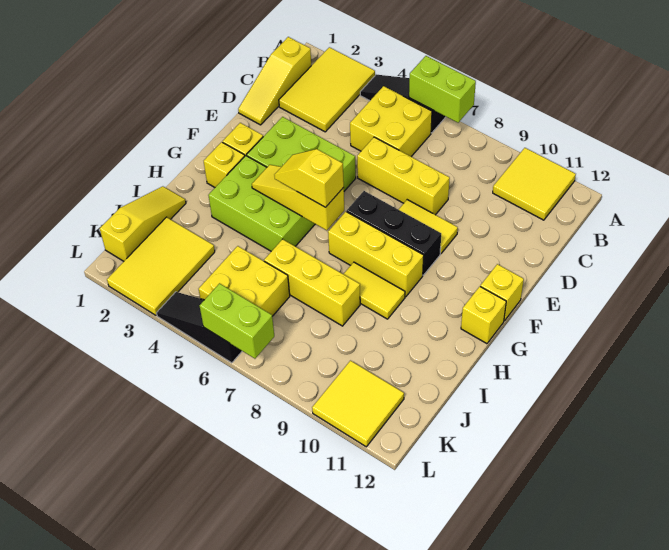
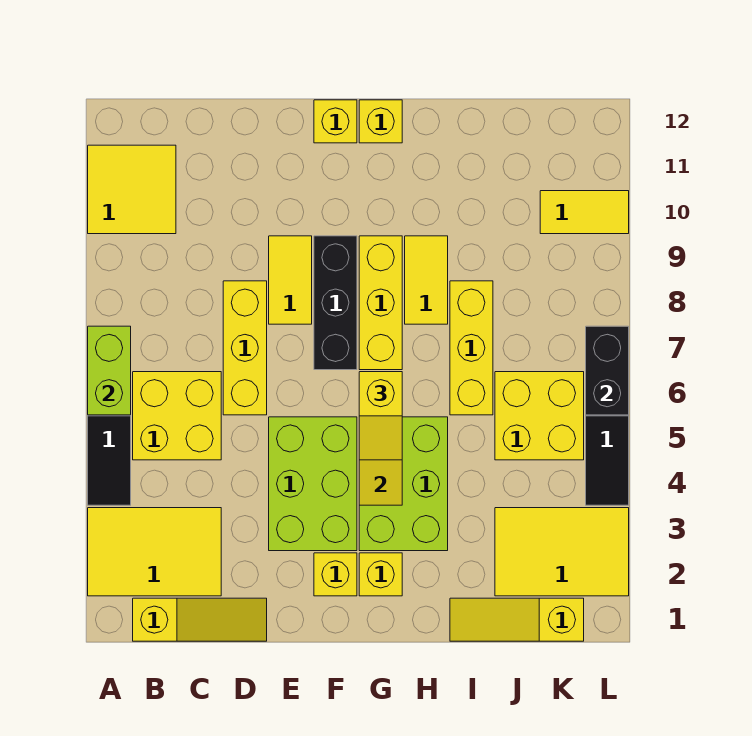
yellow 2x2 tile [312,361,404,447] -> yellow 1x2 tile [540,191,629,234]
lime 1x2 brick [200,283,274,359] -> black 1x2 brick [586,326,629,415]

